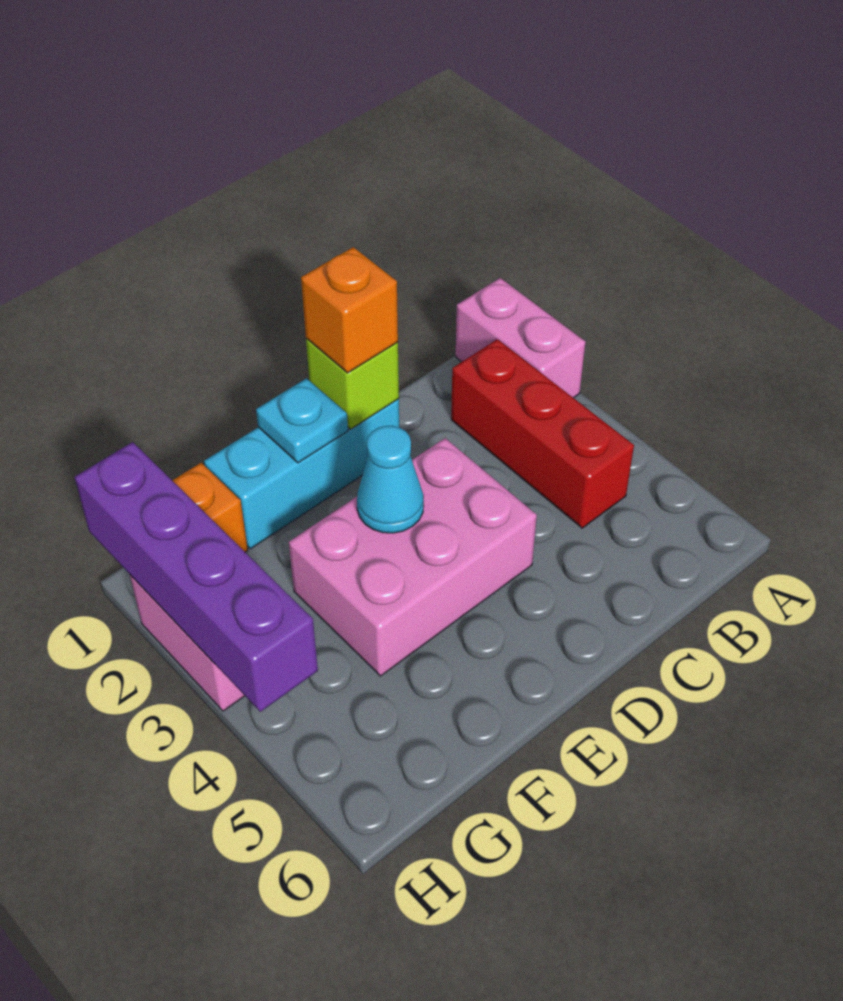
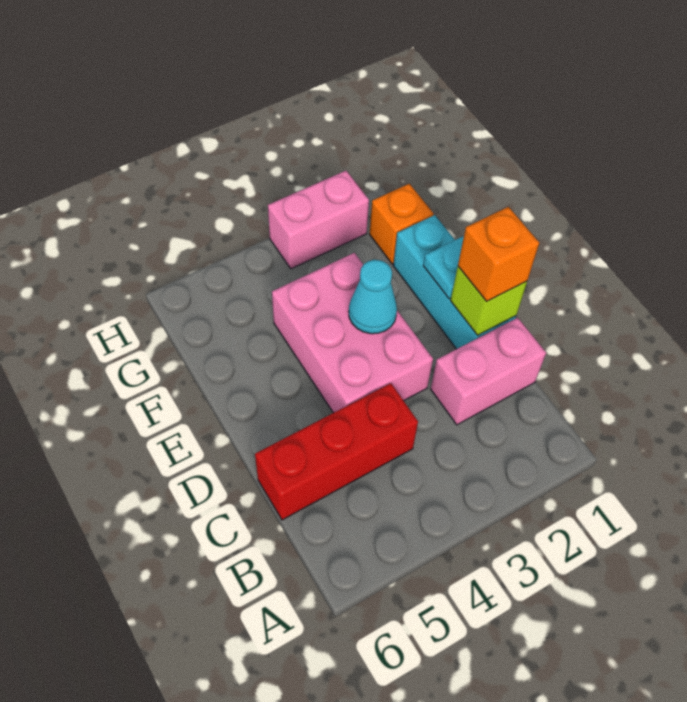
pink 1x2 brick [456,278,586,398] -> pink 1x2 brick moved to [431,318,546,425]
red 1x3 brick [451,339,634,528] -> red 1x3 brick moved to [255,383,418,520]
purple 1x4 brick [75,442,318,712] -> none

